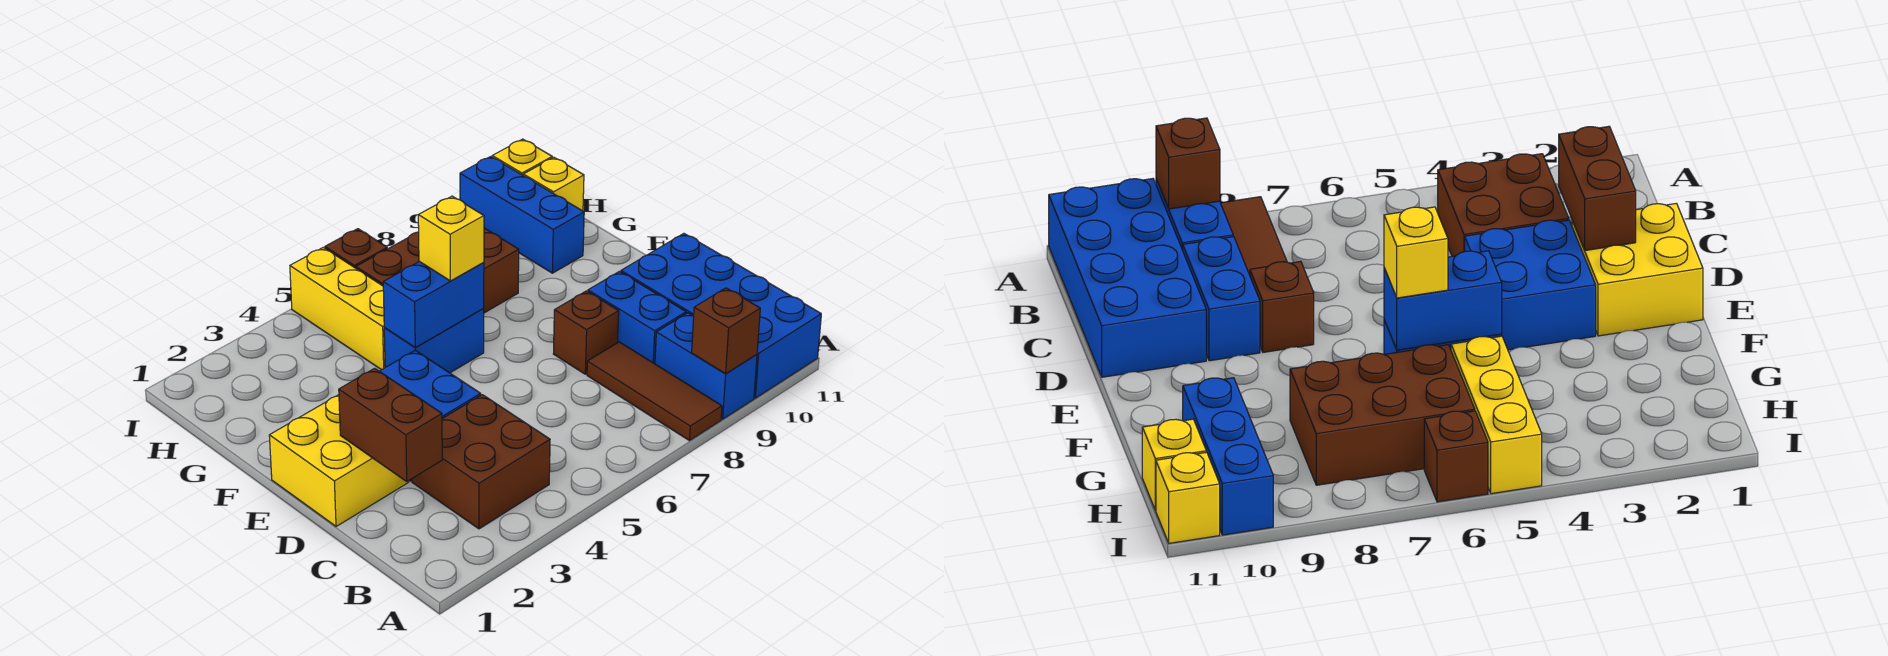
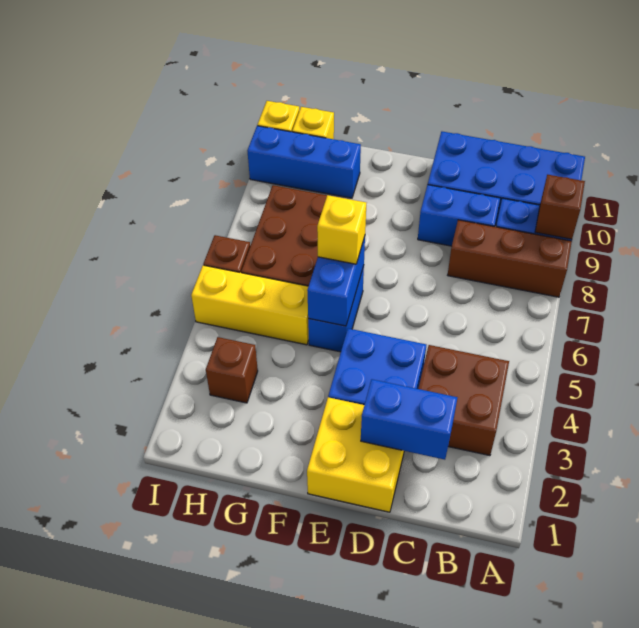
brown 1x3 tile [587,342,722,441] -> brown 1x3 brick [448,220,572,297]
brown 1x2 brick [339,368,442,481] -> blue 1x2 brick [361,379,458,460]
brown 1x1 brick [553,291,619,374] -> brown 1x1 brick moved to [206,337,258,403]

